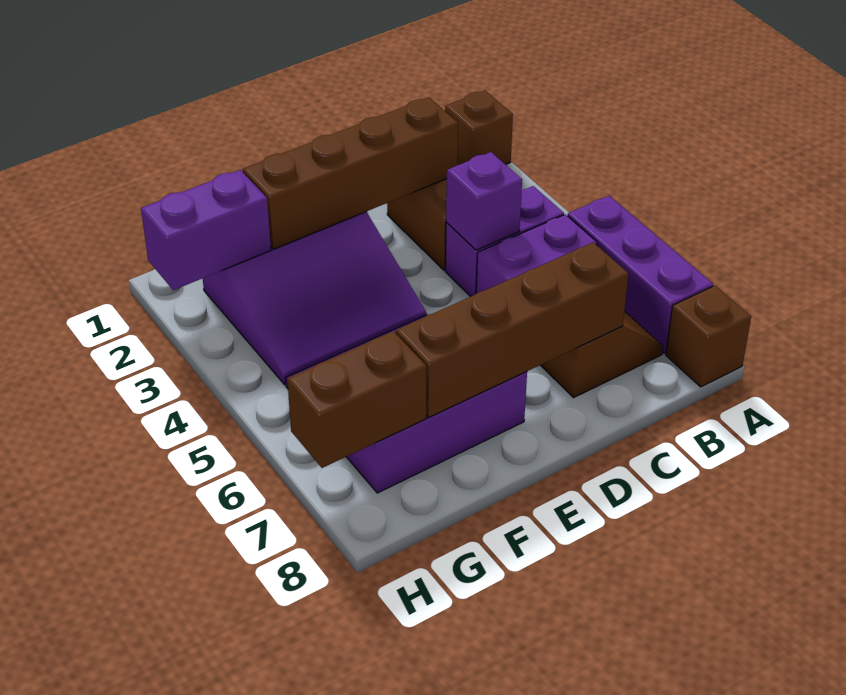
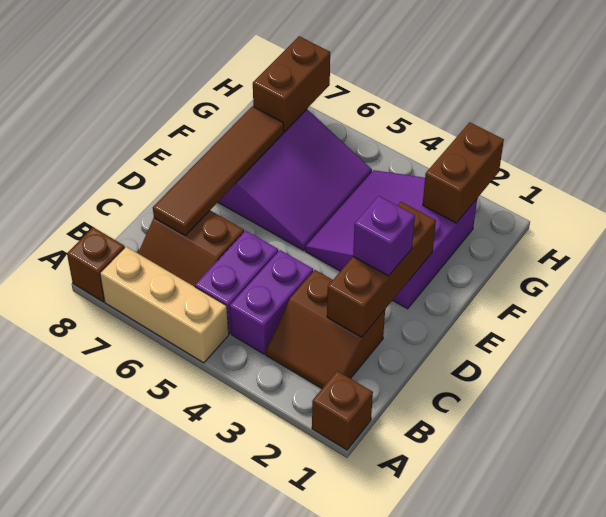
purple 1x3 brick [568,196,713,354] -> tan 1x3 brick [100,247,229,363]
brown 1x4 brick [243,98,458,249] -> brown 1x3 brick [327,202,436,337]
purple 1x1 brick [446,152,522,250] -> purple 1x1 brick moved to [353,196,415,276]
brown 1x4 brick [396,242,629,417] -> brown 1x4 tile [153,106,284,236]
purple 1x2 brick [141,170,271,290] -> brown 1x2 brick [423,122,504,223]

